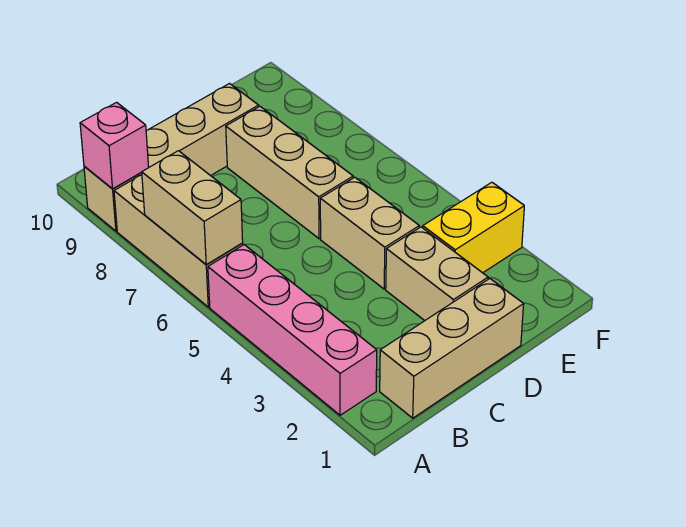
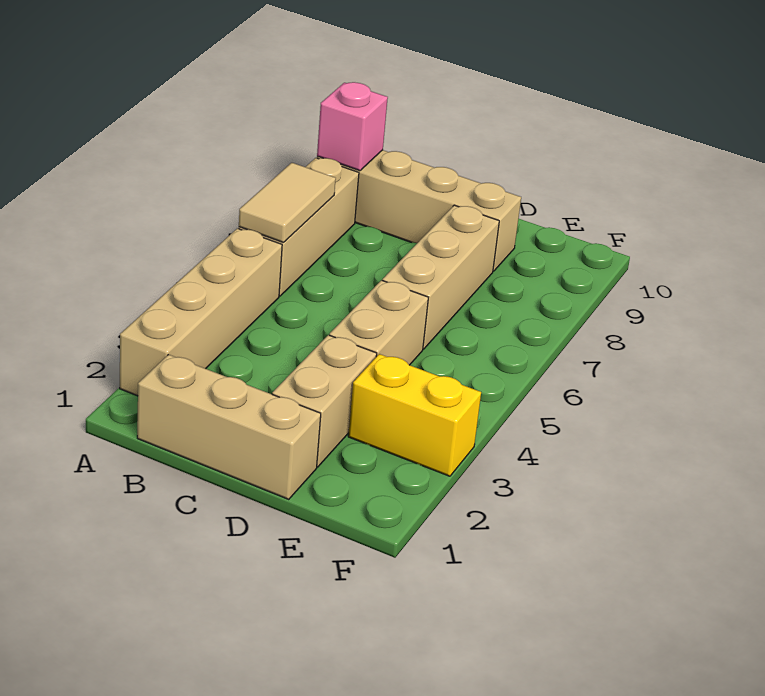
pink 1x4 brick [208,245,377,415] -> tan 1x4 brick [120,228,282,396]
tan 1x2 brick [142,151,243,265] -> tan 1x2 tile [239,163,336,243]

